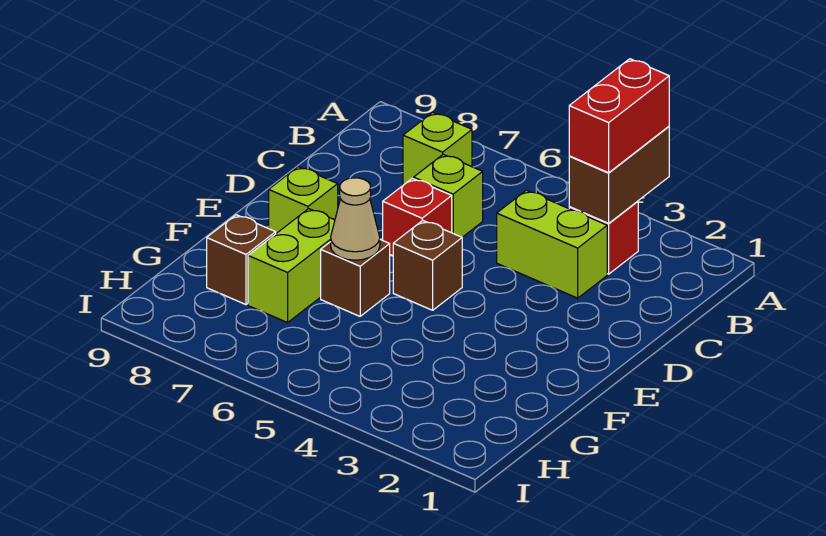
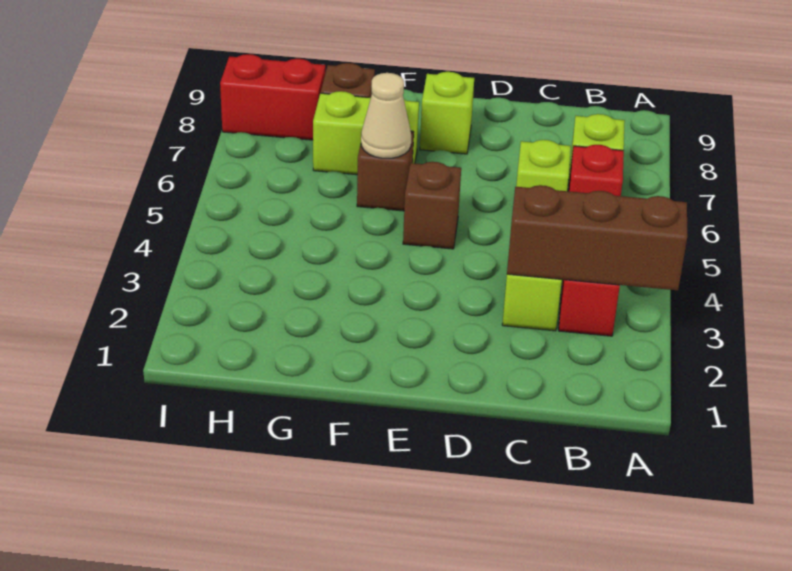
brown 1x2 brick [569,127,669,223] -> brown 1x3 brick [507,185,687,290]
red 1x2 brick [569,59,669,173] -> red 1x2 brick moved to [220,54,325,140]
red 1x1 brick [383,179,452,256] -> red 1x1 brick moved to [568,145,624,196]

